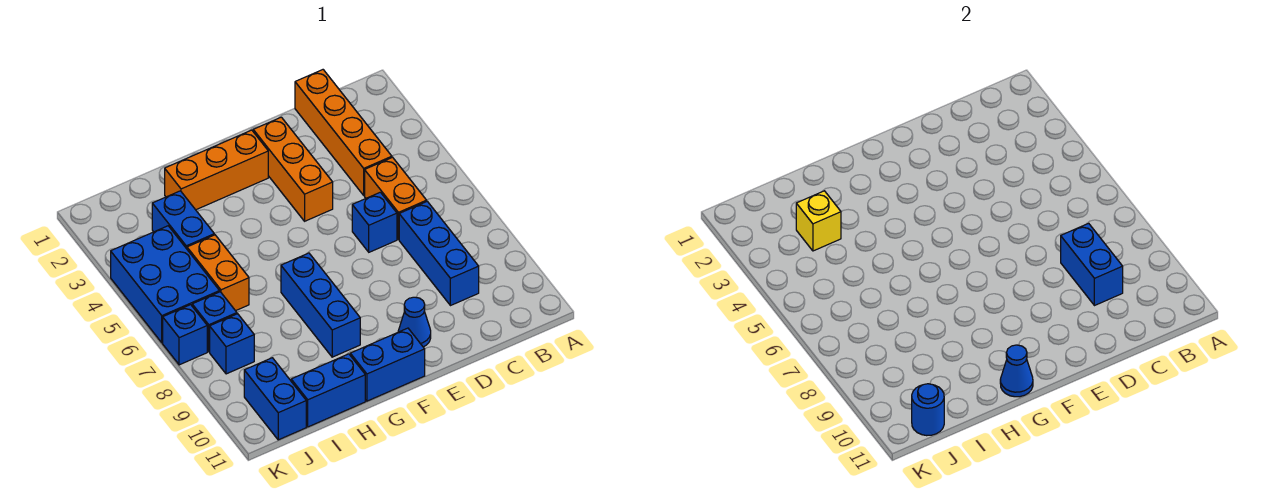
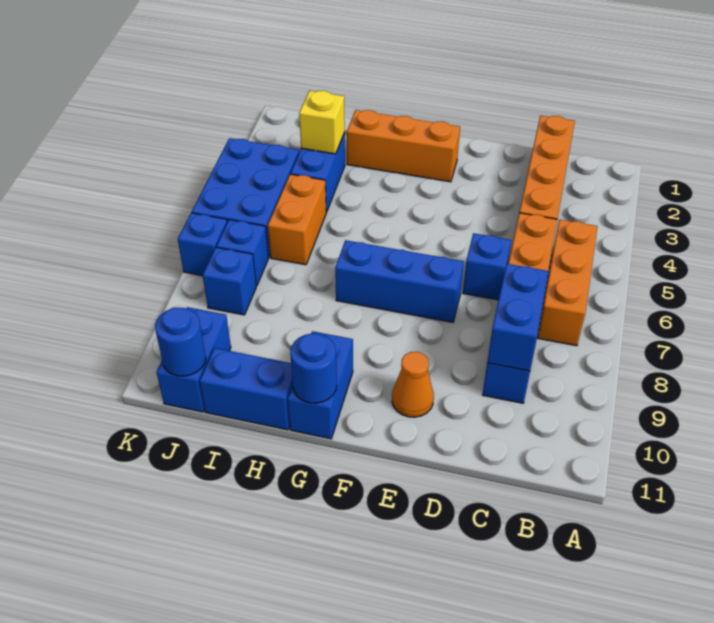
orange 1x3 brick [253,117,333,221] -> orange 1x3 brick moved to [538,220,598,346]
blue 1x1 cone [398,297,431,347] -> orange 1x1 cone [392,352,434,417]
blue 1x2 brick [350,328,425,401] -> blue 1x2 brick turned to [288,331,353,439]
blue 1x3 brick [281,253,360,357] -> blue 1x3 brick turned to [335,240,464,322]
blue 1x1 cone [1000,345,1033,397] -> blue 1x1 round brick [290,334,337,403]

